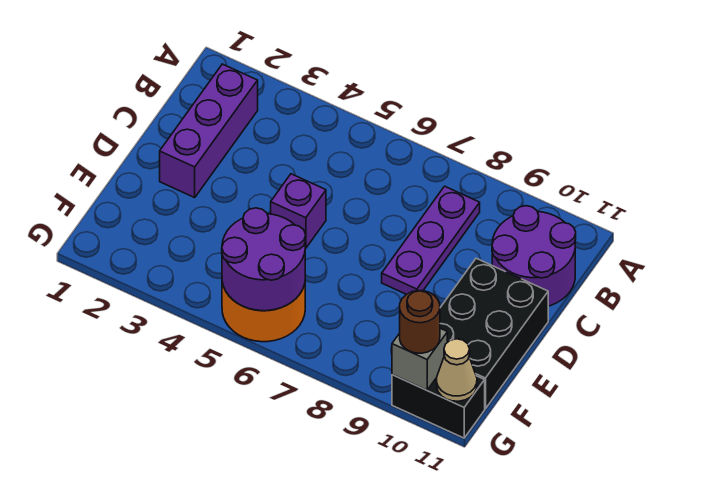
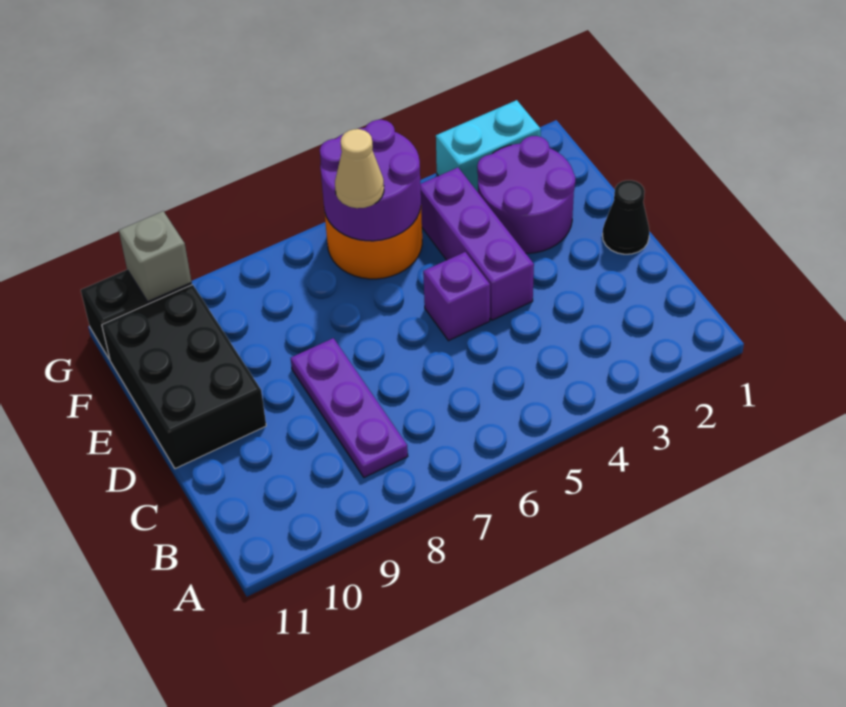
purple 1x3 brick [160,64,258,198] -> purple 1x3 brick moved to [420,168,534,320]
purple 2x2 round brick [492,206,576,306] -> purple 2x2 round brick moved to [477,136,575,253]
none -> black 1x1 cone [603,180,650,254]
none -> cyan 1x2 brick [436,100,541,192]
brown 1x1 round brick [400,291,440,353] -> none
tan 1x1 cone [437,339,477,401] -> tan 1x1 cone moved to [335,129,384,208]

